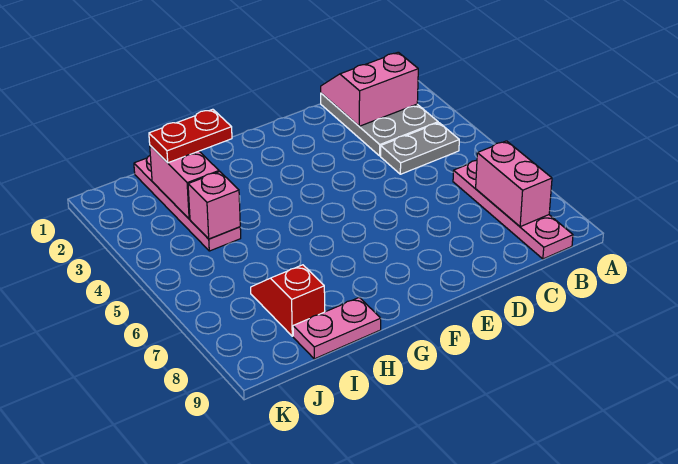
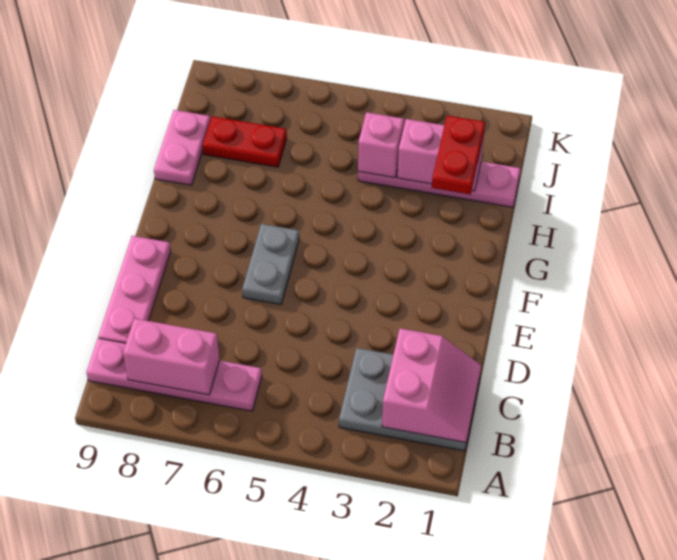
grey 1x2 plate [381,123,459,174] -> grey 1x2 plate moved to [242,224,299,305]
none -> pink 1x3 plate [98,236,171,343]
red 1x2 slope [251,265,325,336] -> red 1x2 plate [203,116,287,167]

